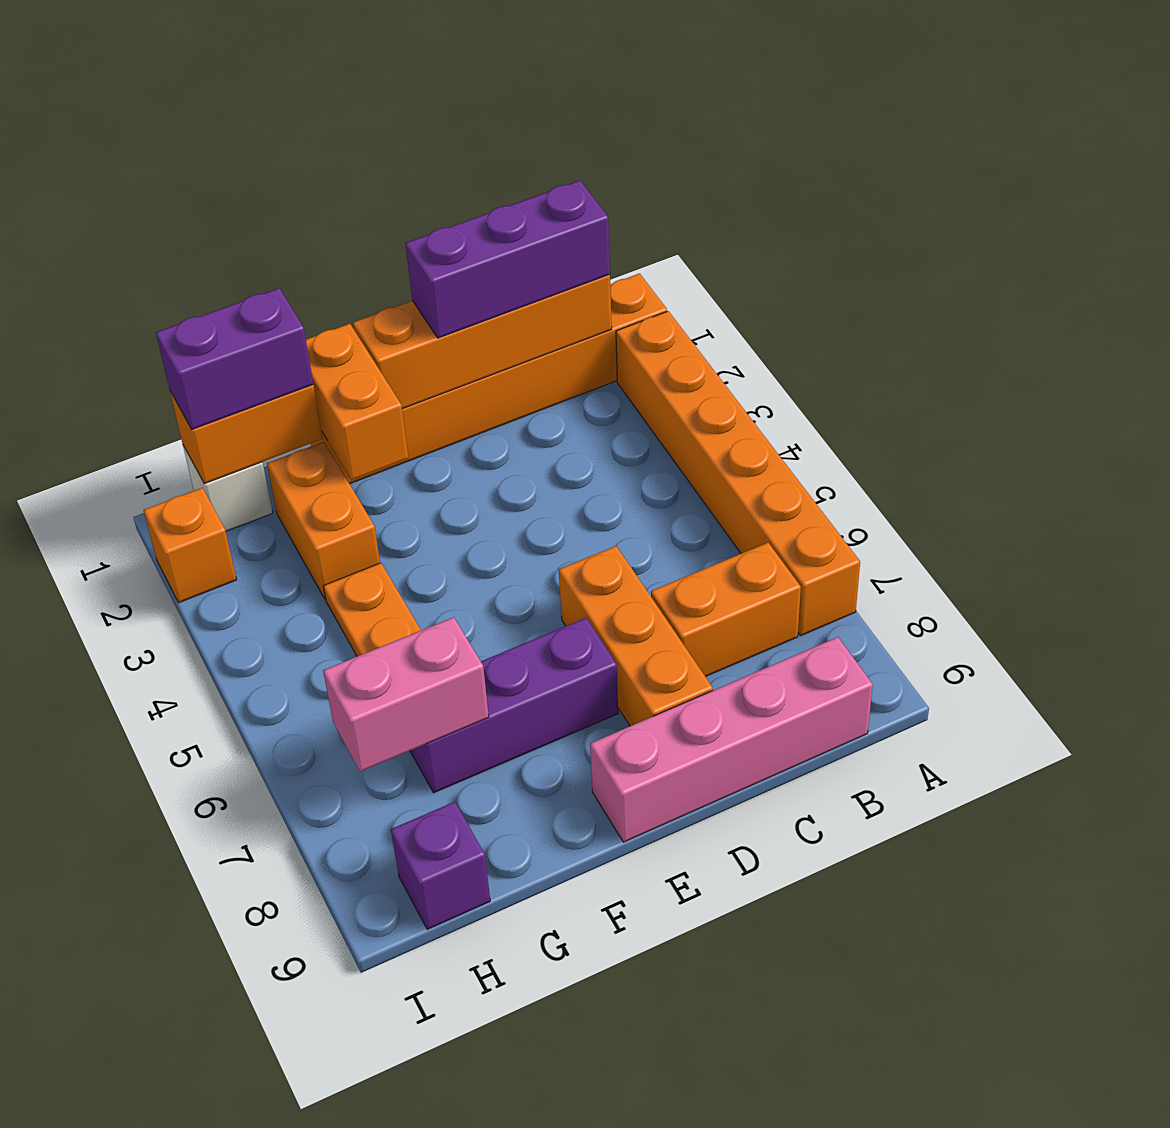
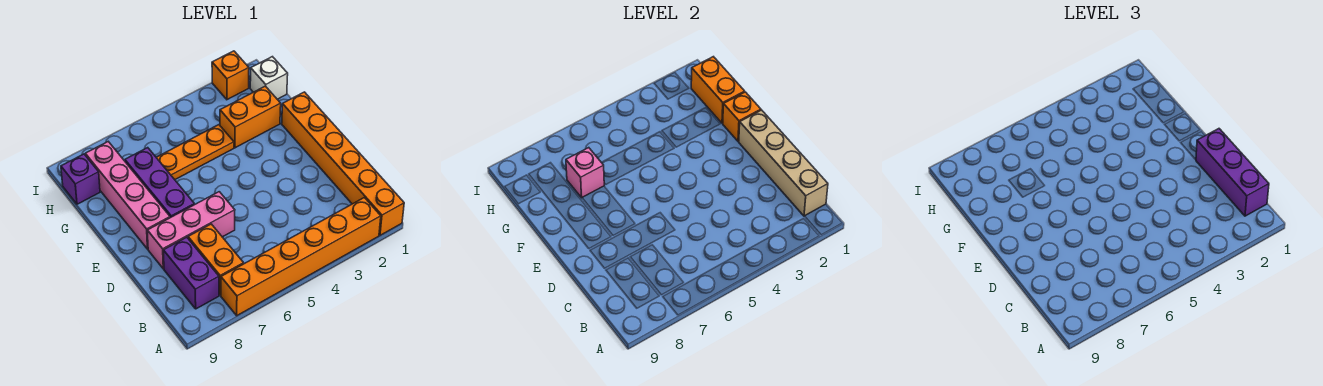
orange 1x4 brick [353,275,612,409] -> tan 1x4 brick [739,110,828,216]
pink 1x4 brick [590,637,873,842] -> pink 1x4 brick moved to [85,142,170,249]
orange 1x3 brick [559,546,713,726] -> pink 1x3 brick [147,192,235,269]
orange 1x2 brick [306,324,408,480] -> orange 1x1 brick [723,92,761,142]
purple 1x2 brick [156,288,313,429] -> purple 1x2 brick moved to [163,237,219,309]
pink 1x2 brick [323,617,489,772] -> pink 1x1 brick [566,148,604,198]

